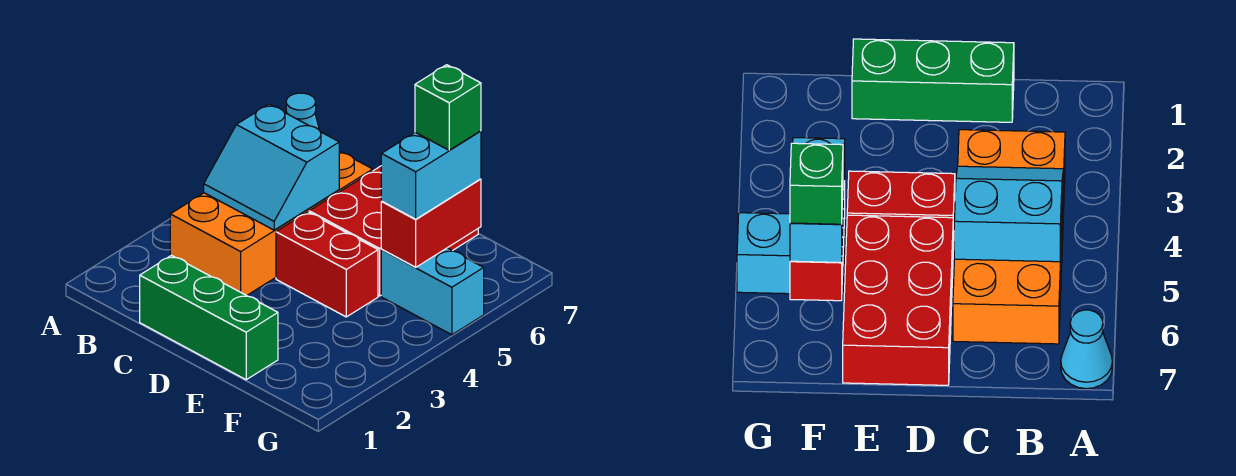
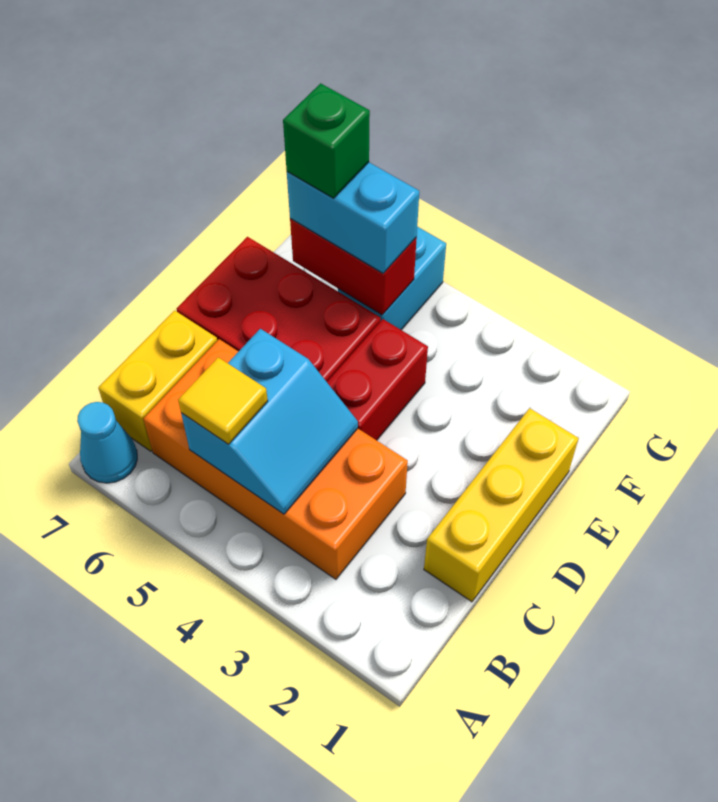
none -> yellow 1x1 tile [178,357,268,444]
none -> yellow 1x2 brick [98,310,217,451]
green 1x3 brick [140,255,278,380] -> yellow 1x3 brick [424,408,579,602]

